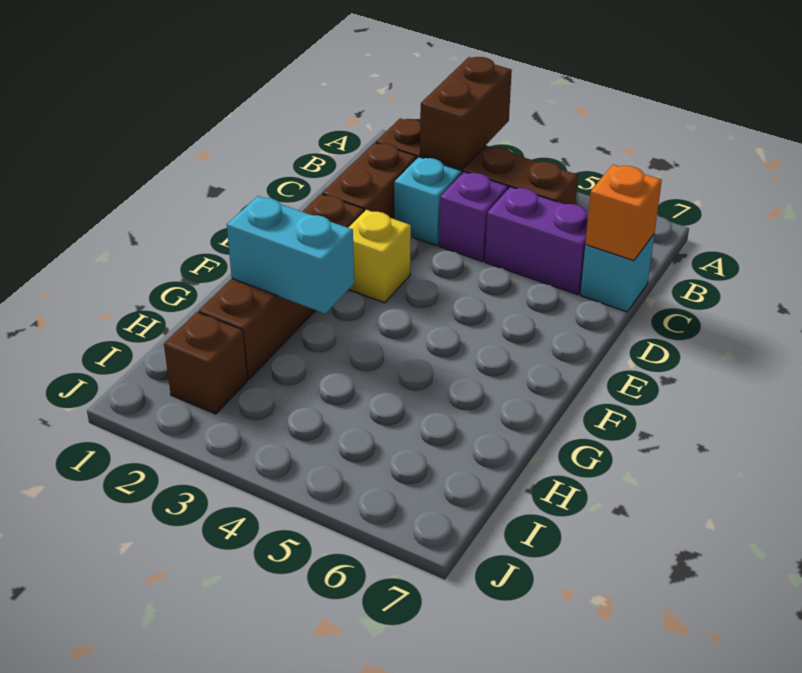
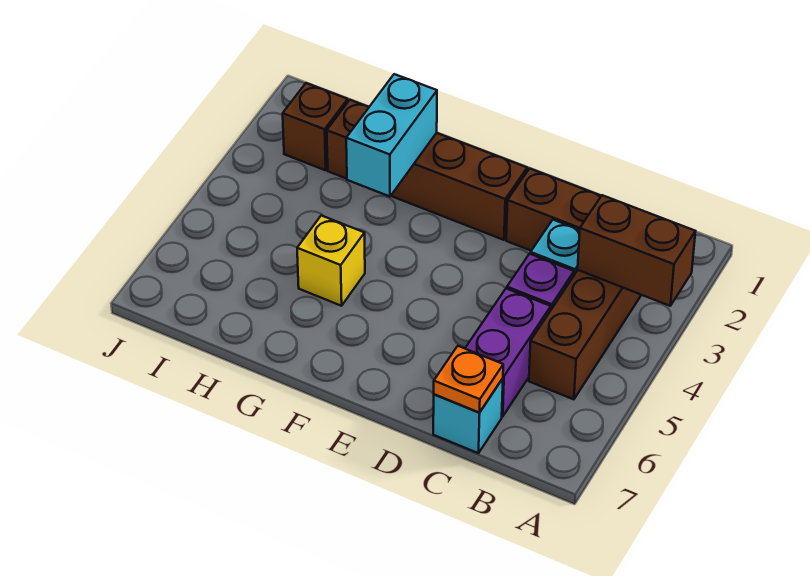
orange 1x1 brick [585,165,662,261] -> orange 1x1 plate [434,346,503,413]
yellow 1x1 brick [348,210,411,303] -> yellow 1x1 brick moved to [297,216,365,306]

